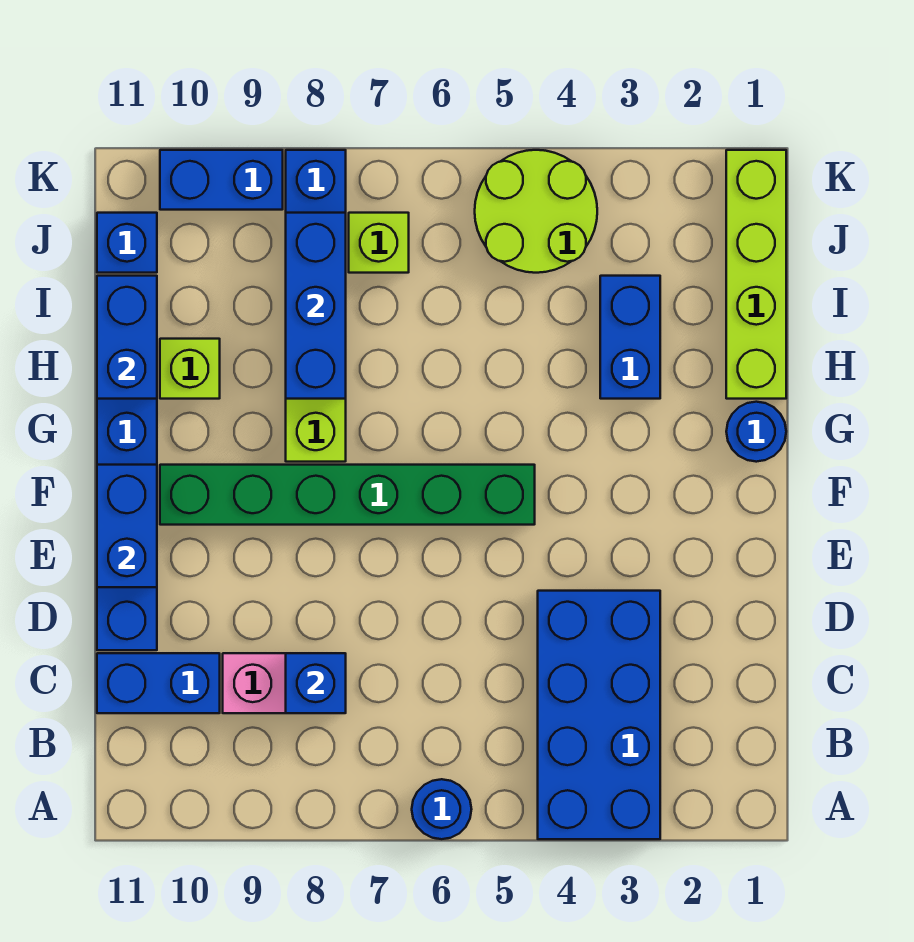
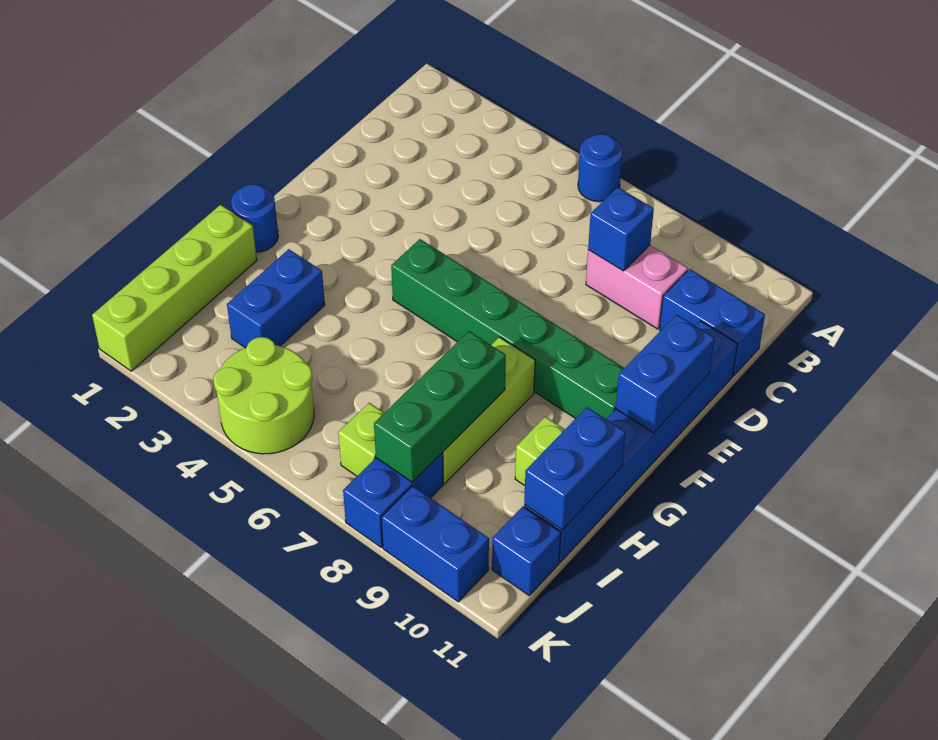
blue 2x4 brick [538,591,660,839] -> none
blue 1x3 brick [286,213,346,399] -> green 1x3 brick [374,331,506,482]

